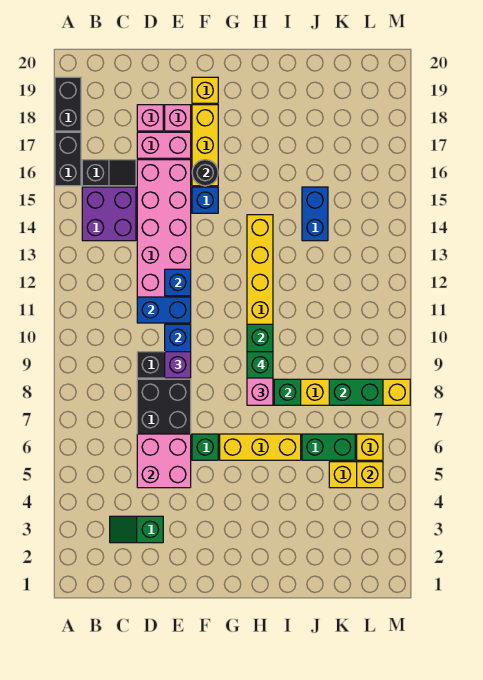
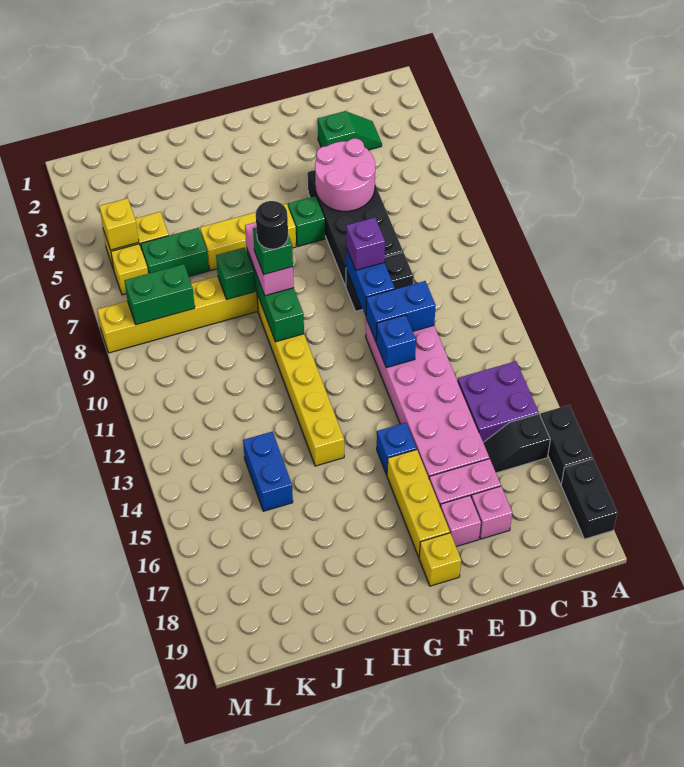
pink 2x2 brick [137,434,191,488] -> pink 2x2 round brick [315,139,375,211]
black 1x1 round brick [192,160,218,186] -> black 1x1 round brick moved to [256,201,288,249]

